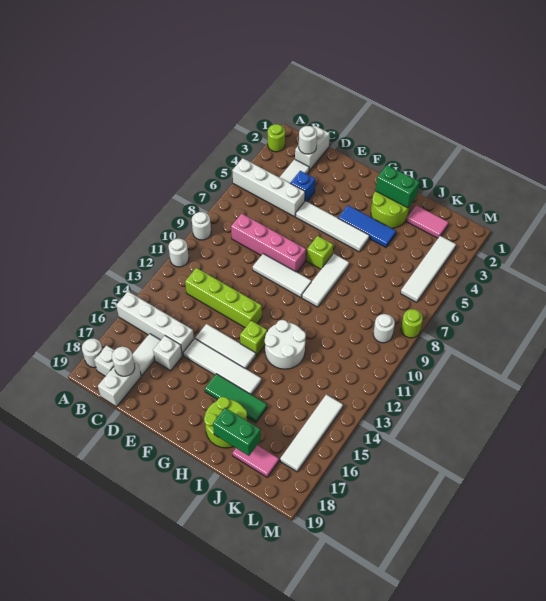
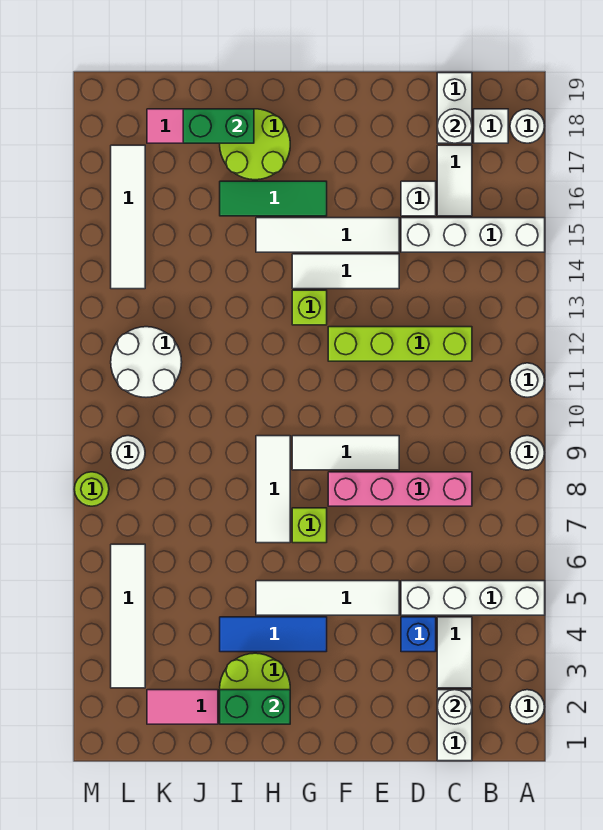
lime 1x1 round brick [268,124,285,152] -> white 1x1 round brick [510,690,544,724]
white 2x2 round brick [265,320,306,369] -> white 2x2 round brick moved to [111,327,182,397]

